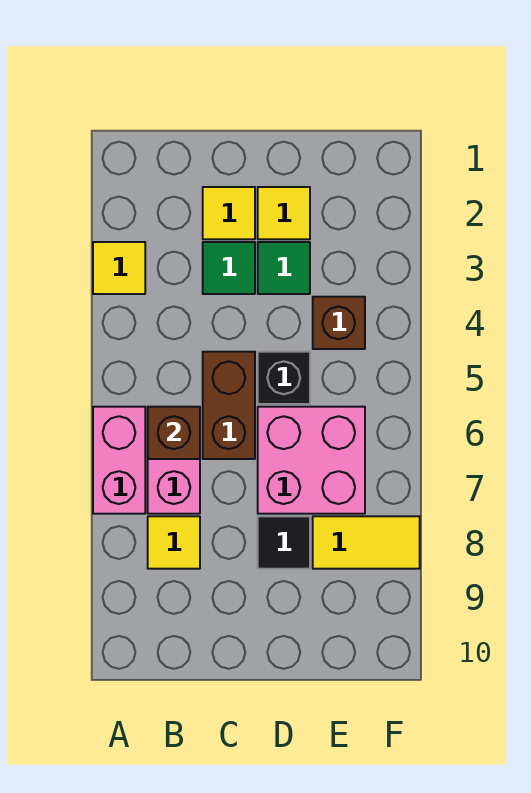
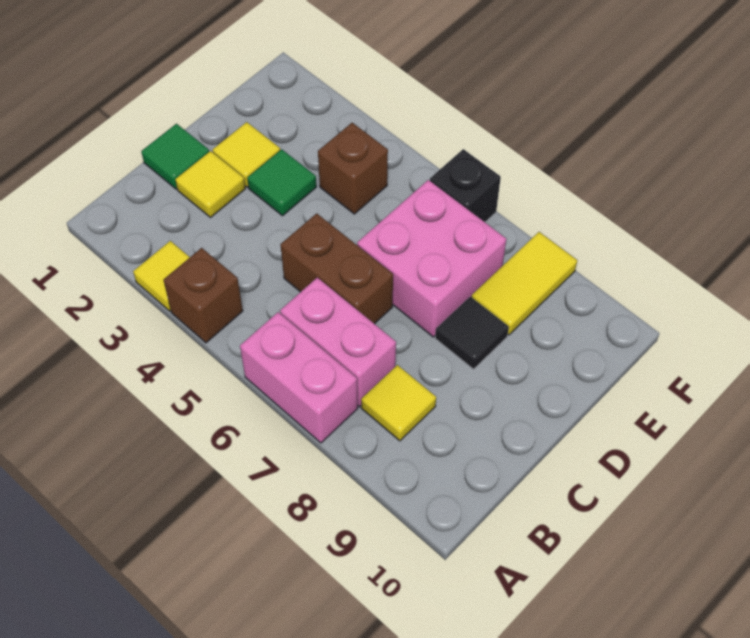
brown 1x1 brick [148,407,200,459] -> brown 1x1 brick moved to [164,248,243,343]
green 1x1 tile [203,242,255,294] -> green 1x1 tile moved to [141,124,209,189]
black 1x1 brick [258,352,310,404] -> black 1x1 brick moved to [430,149,501,222]

